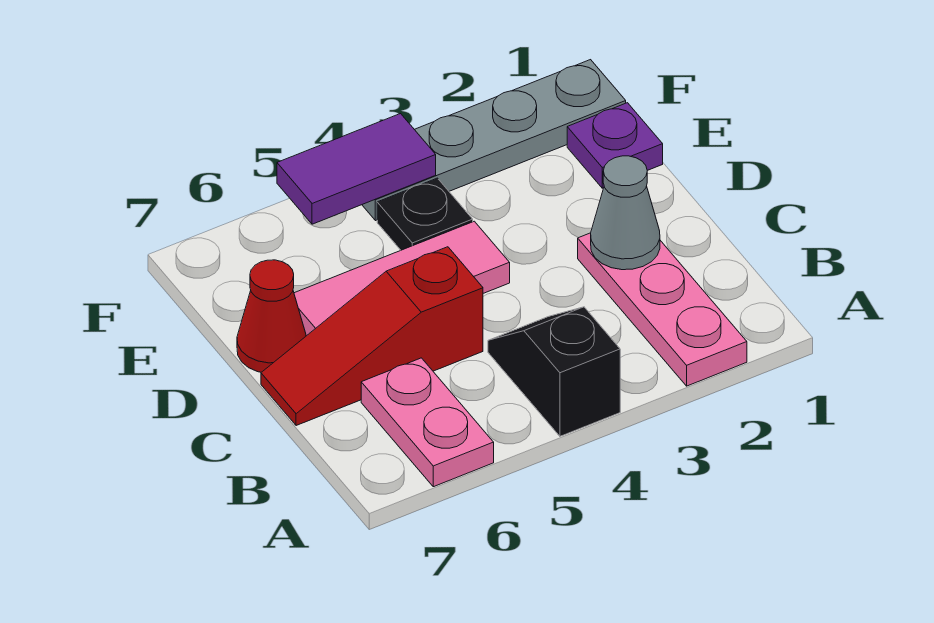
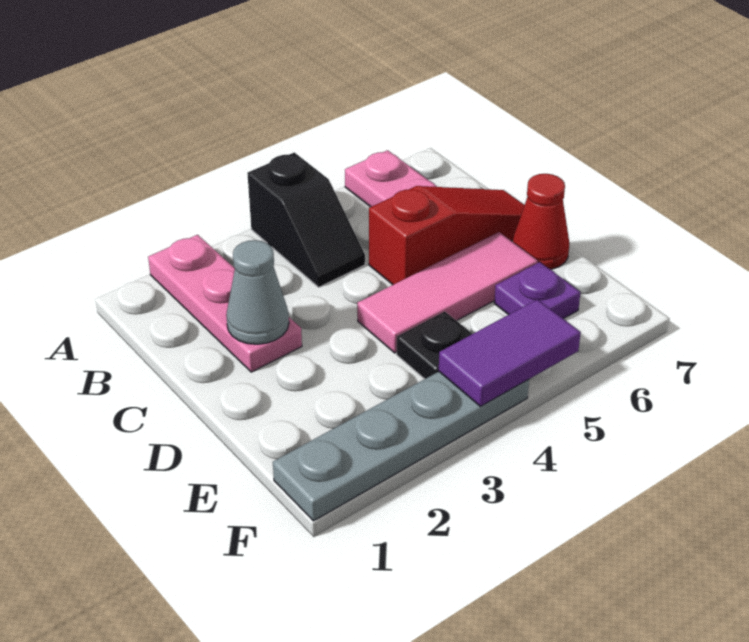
purple 1x1 plate [567,103,663,188] -> purple 1x1 plate moved to [494,262,580,319]

